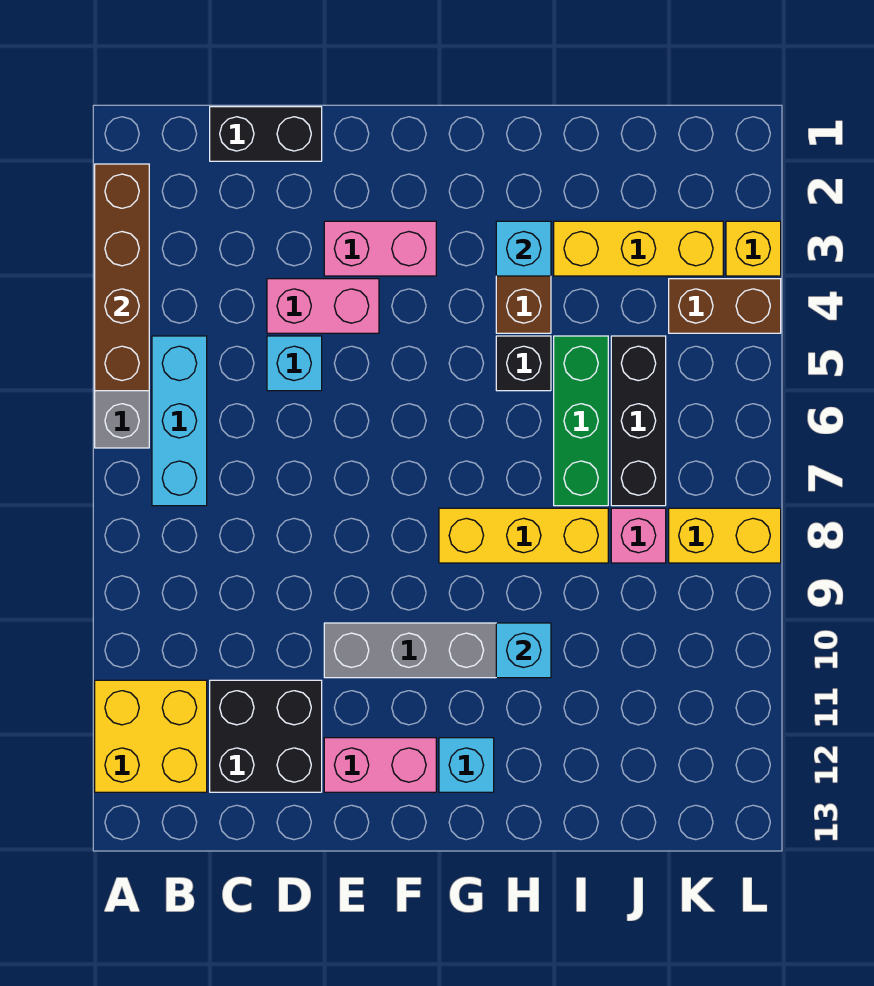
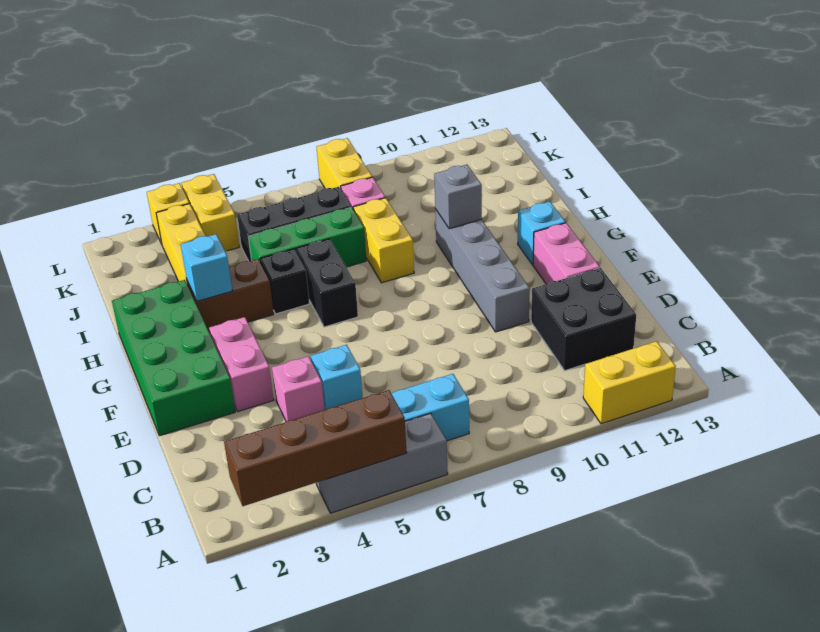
yellow 2x2 brick [95,680,207,792] -> yellow 1x2 brick [583,341,676,424]
black 1x2 brick [210,107,322,161] -> black 1x2 brick moved to [296,239,358,327]
pink 1x2 brick [267,279,379,333] -> pink 1x1 brick [272,356,325,422]
none -> green 2x4 brick [112,280,235,436]
yellow 1x3 brick [439,508,608,563] -> yellow 1x2 brick [353,198,414,283]
cyan 1x1 brick [496,623,551,678] -> grey 1x1 brick [434,165,482,229]
brown 1x2 brick [669,279,781,333] -> yellow 1x2 brick [182,174,239,251]

